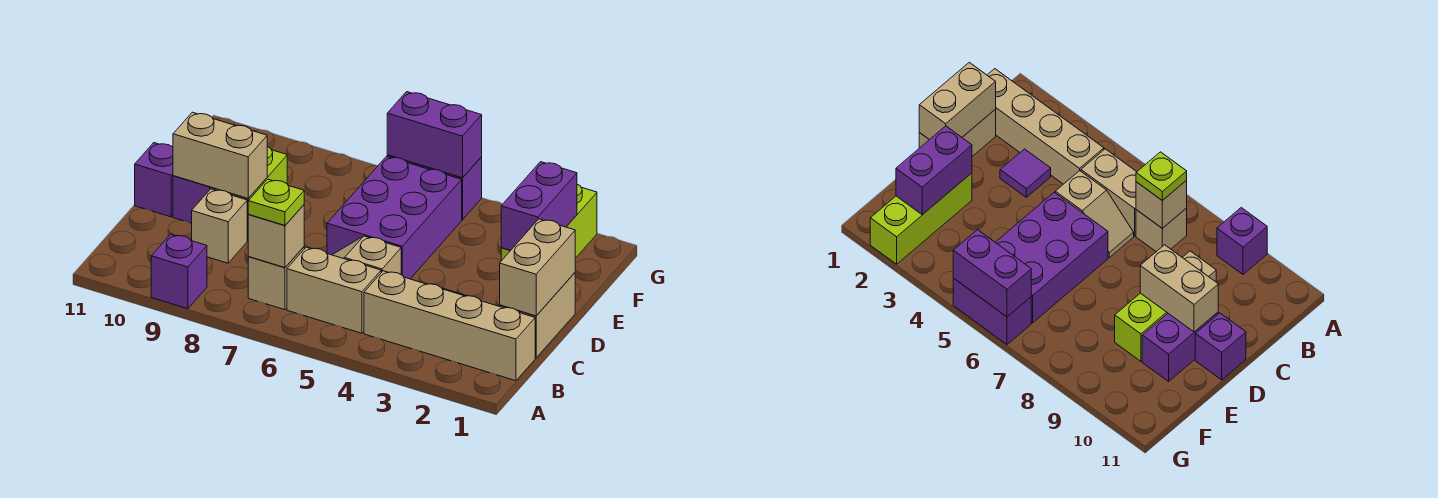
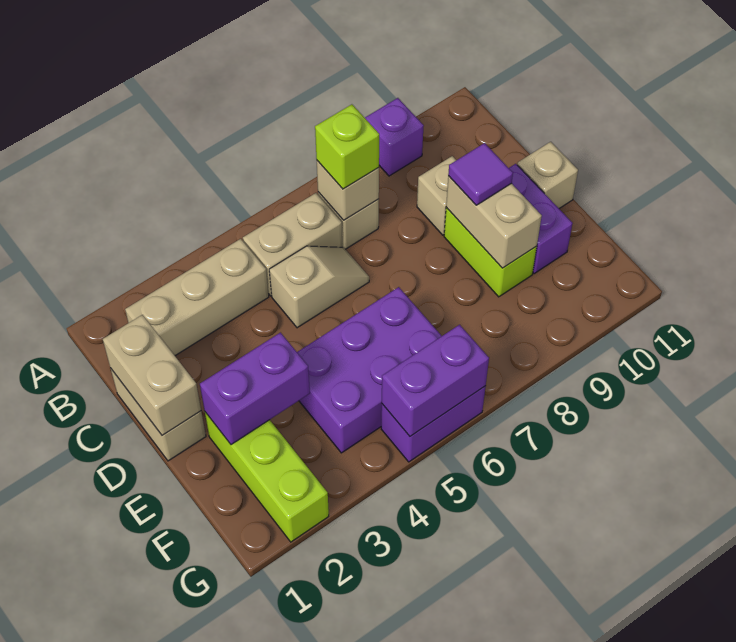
tan 1x4 brick [364,271,535,381] -> tan 1x3 brick [125,239,269,356]
lime 1x1 plate [248,179,304,225] -> lime 1x1 brick [315,104,379,189]
purple 1x1 tile [1000,149,1051,197] -> purple 1x1 tile moved to [448,143,513,205]
purple 2x3 brick [327,156,462,279] -> purple 2x3 brick turned to [297,287,441,453]
tan 1x2 brick [173,112,267,198] -> tan 1x2 brick turned to [446,176,542,268]
purple 1x1 brick [135,143,173,217] -> tan 1x1 brick [517,142,578,208]
purple 1x2 brick [501,162,577,250] -> purple 1x2 brick turned to [200,333,310,445]

